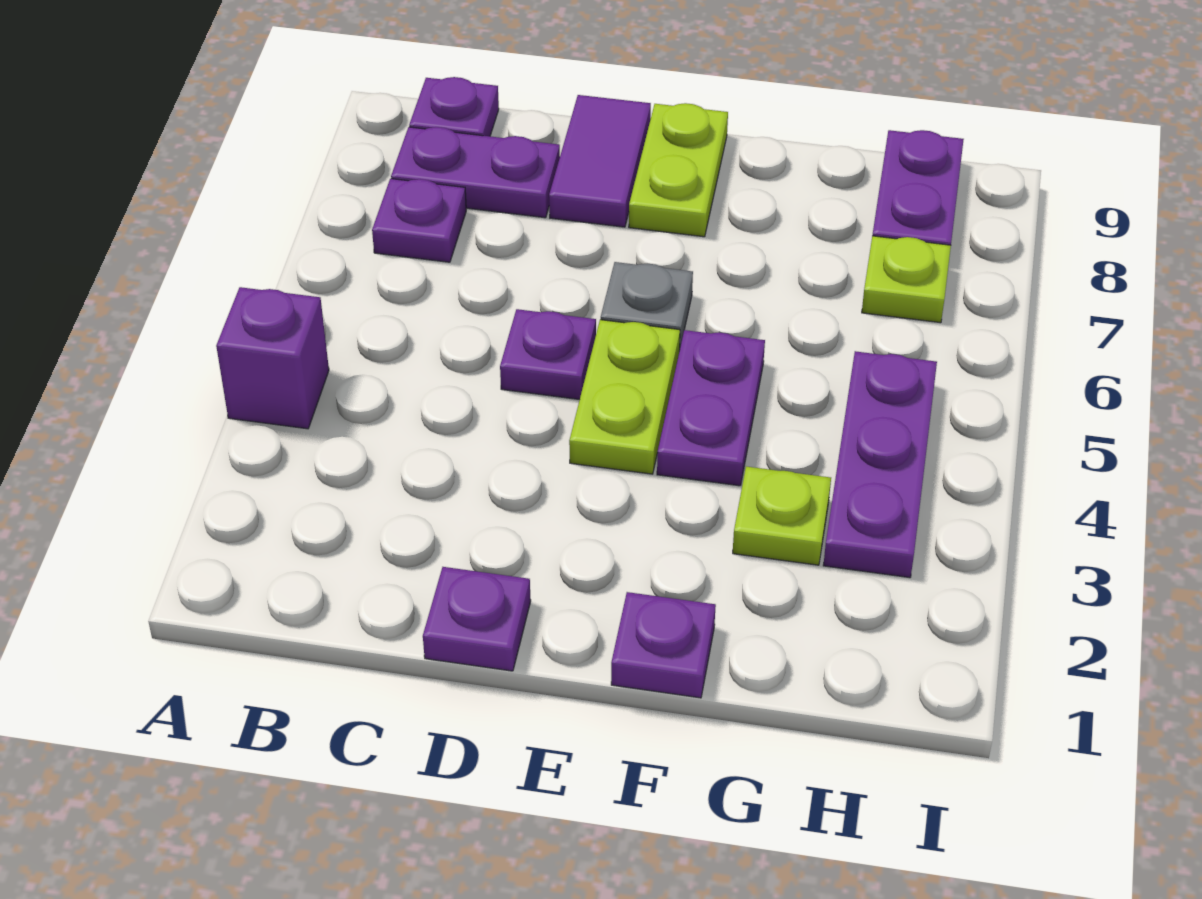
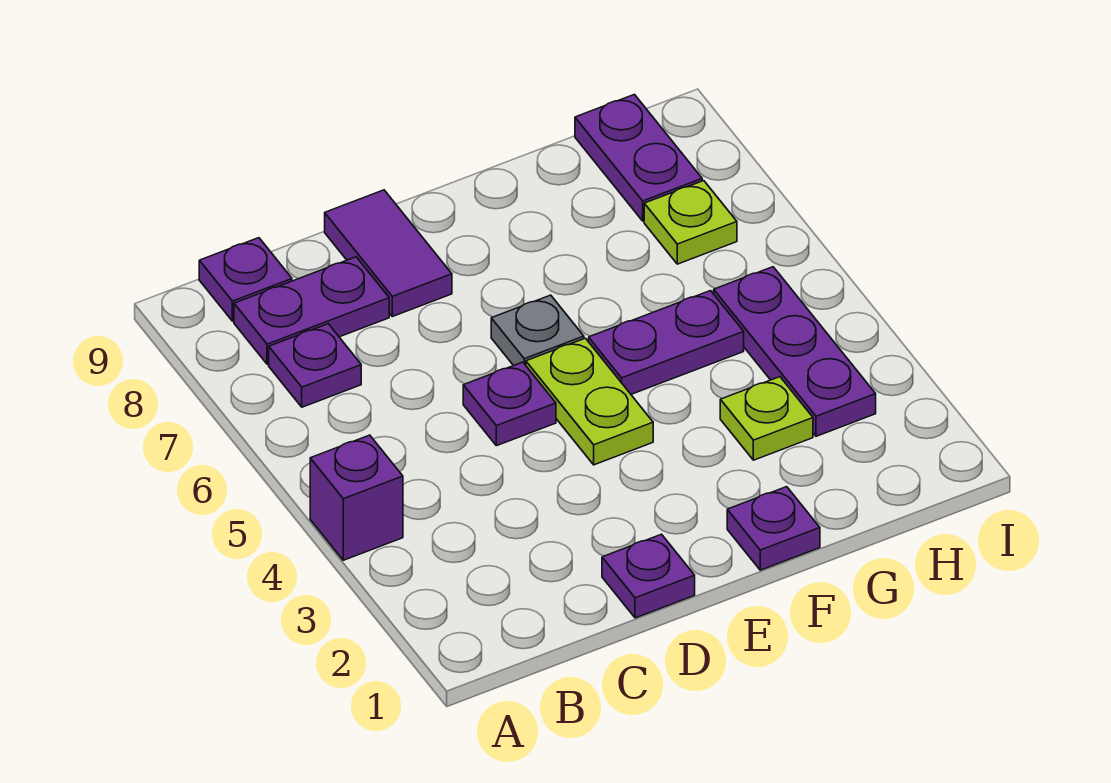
lime 1x2 plate [629,103,728,237] -> none
purple 1x2 plate [657,330,765,486] -> purple 1x2 plate turned to [589,291,744,394]

